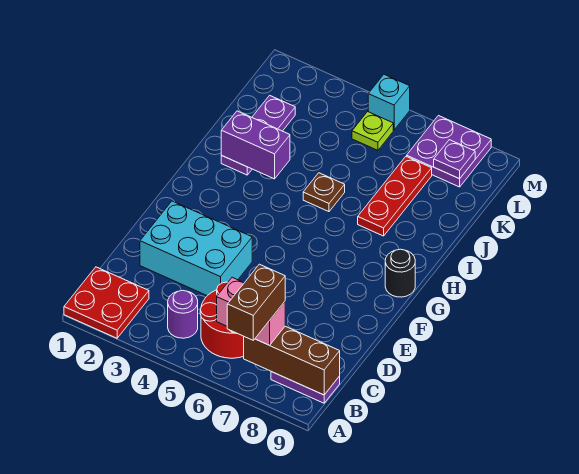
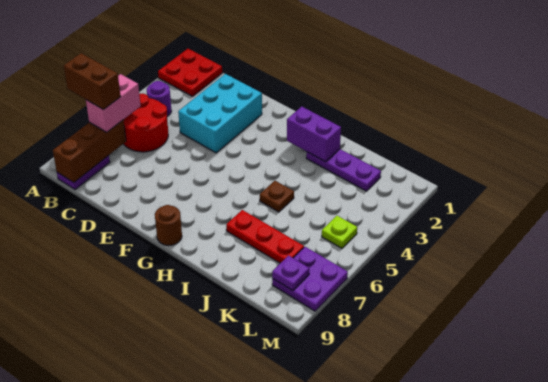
black 1x1 round brick [385,249,415,297] -> brown 1x1 round brick [155,205,182,246]
purple 1x2 brick [221,111,290,179] -> purple 1x2 brick turned to [287,107,341,162]
cyan 1x1 brick [368,75,410,130] -> none

